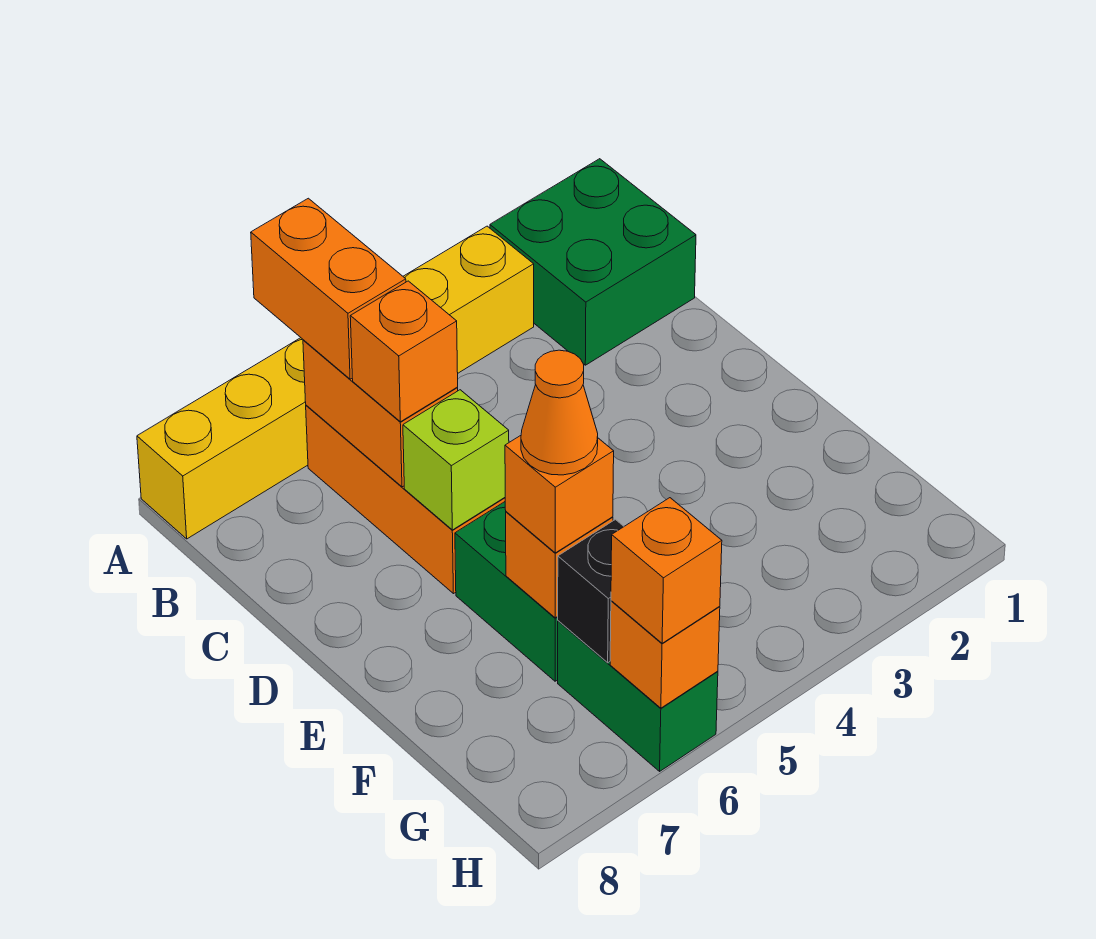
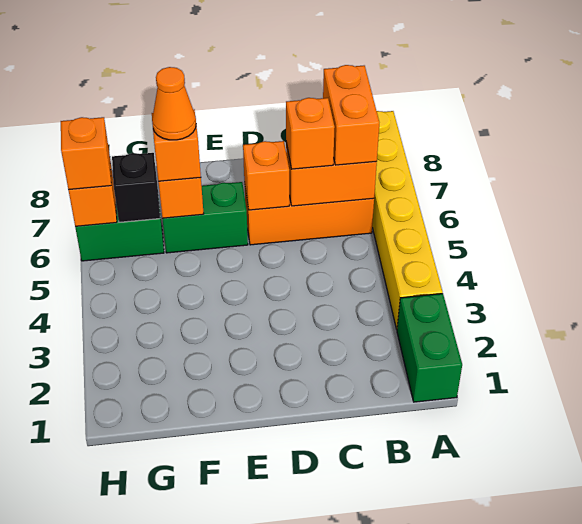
green 2x2 brick [490,159,696,365] -> green 1x2 brick [397,294,462,402]
orange 1x2 brick [251,198,406,379] -> orange 1x2 brick turned to [323,65,379,165]
lime 1x1 brick [403,390,509,530] -> orange 1x1 brick [243,141,289,210]

